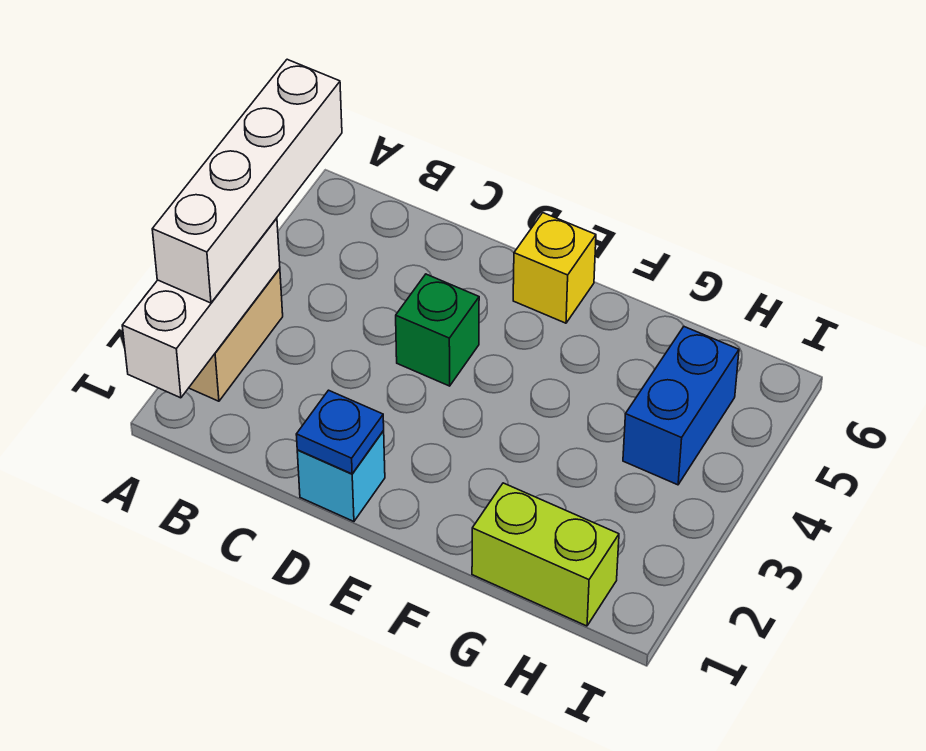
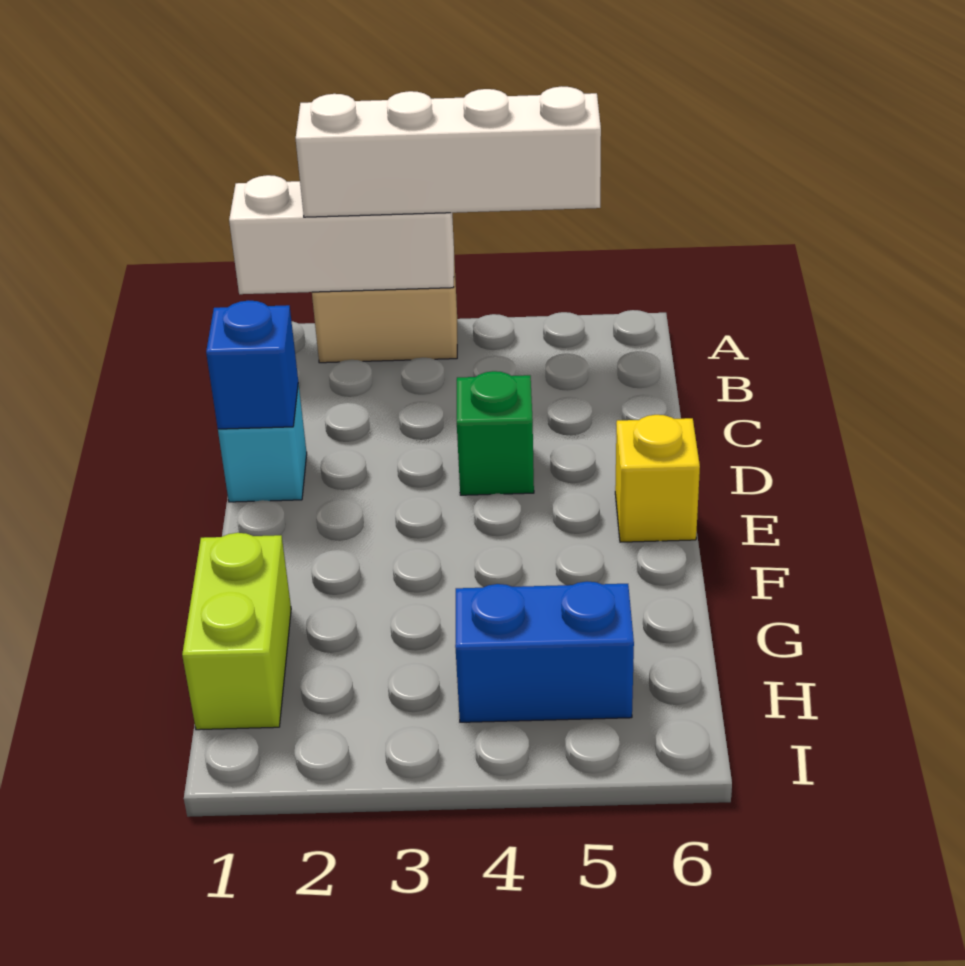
blue 1x1 plate [296,390,384,474] -> blue 1x1 brick [206,300,298,429]

